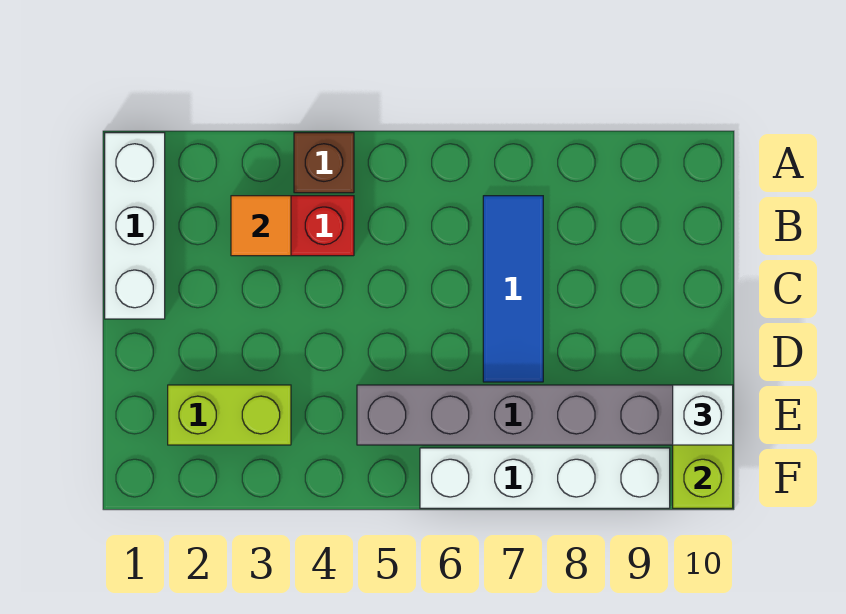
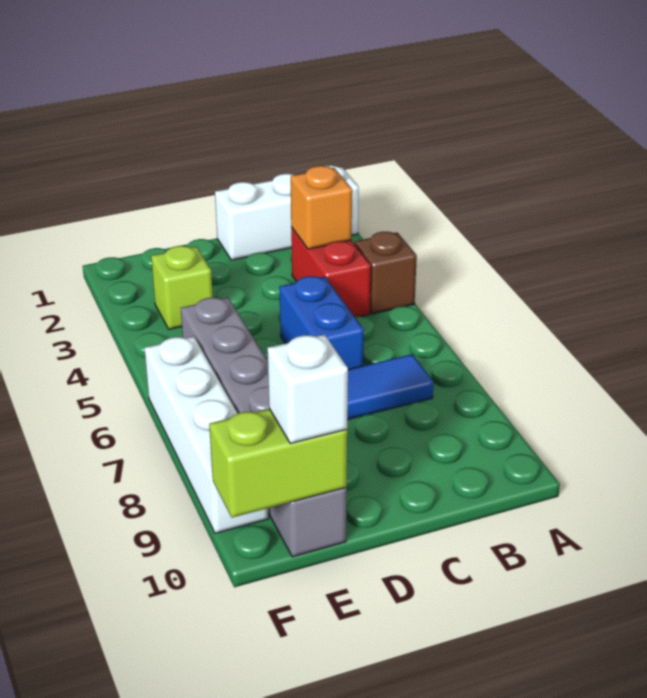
orange 1x1 tile [231,196,291,256] -> orange 1x1 brick [291,166,352,249]
none -> blue 1x2 brick [279,276,364,369]
lime 1x2 brick [168,385,291,445] -> lime 1x1 brick [151,246,213,329]

